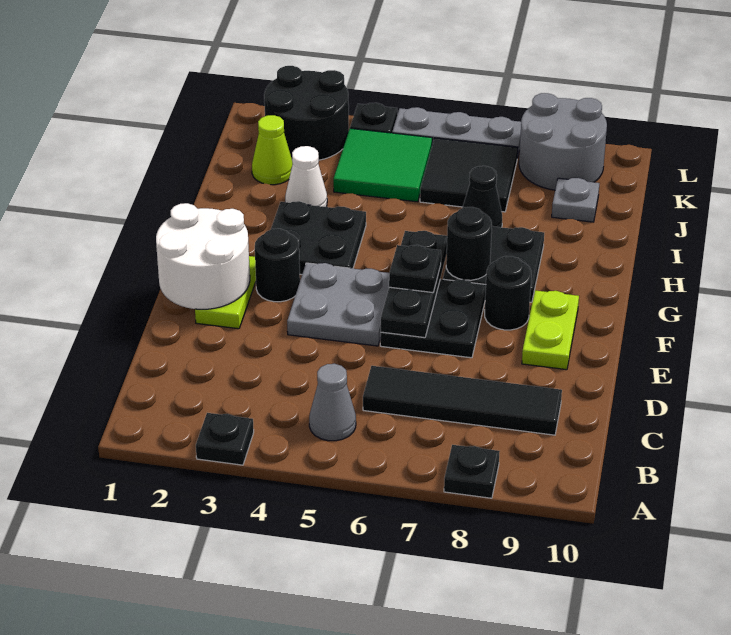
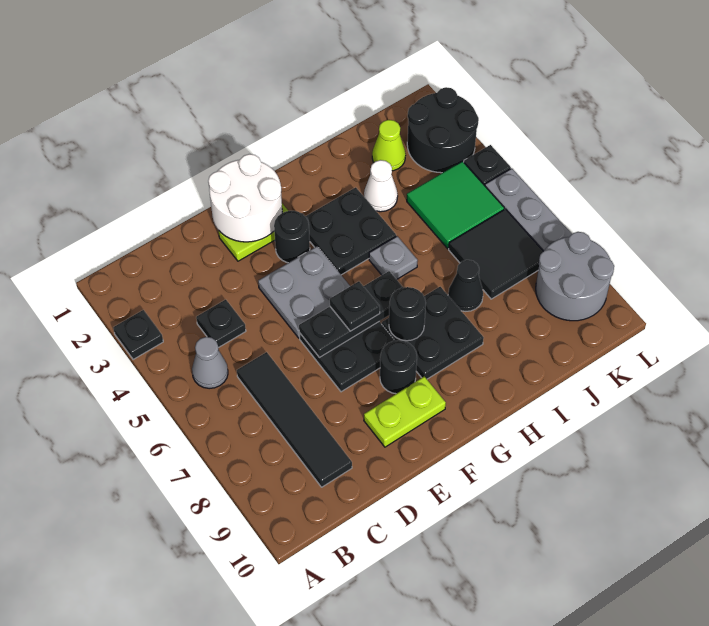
black 1x1 plate [444,445,500,498] -> black 1x1 plate moved to [196,300,246,348]
grey 1x1 plate [552,178,599,222] -> grey 1x1 plate moved to [369,236,418,280]

